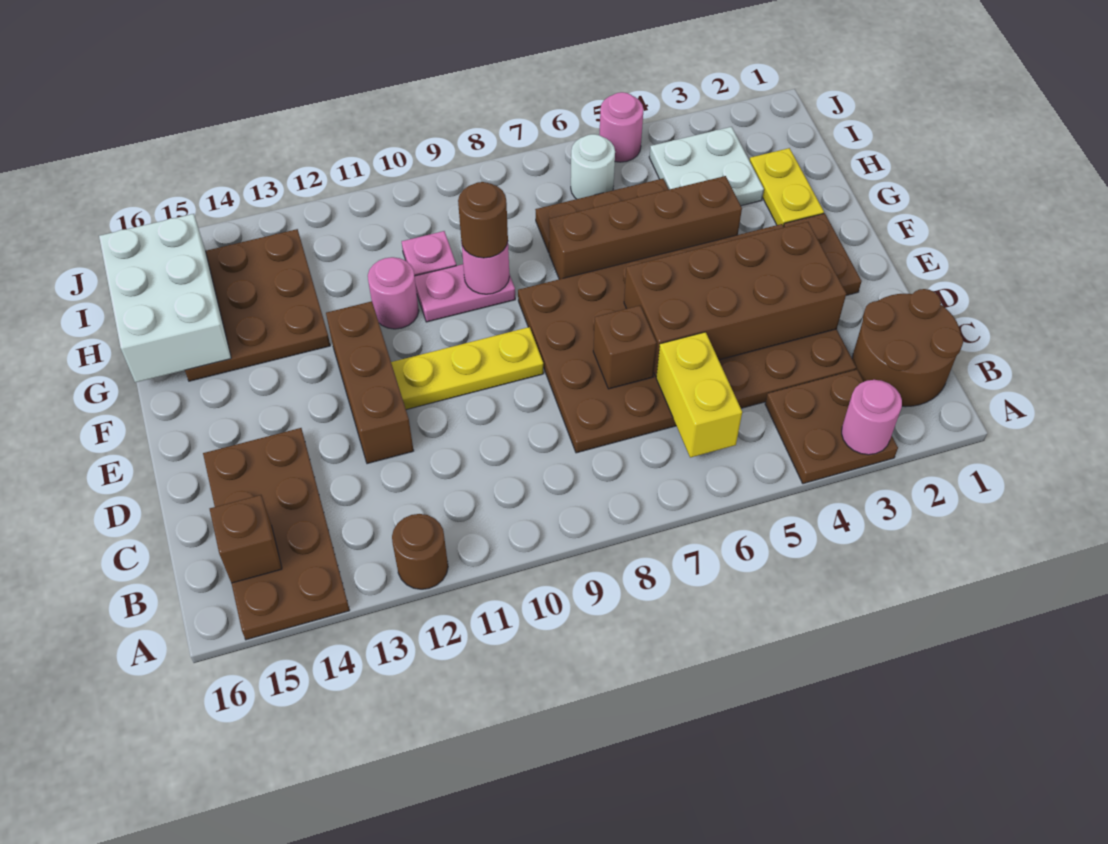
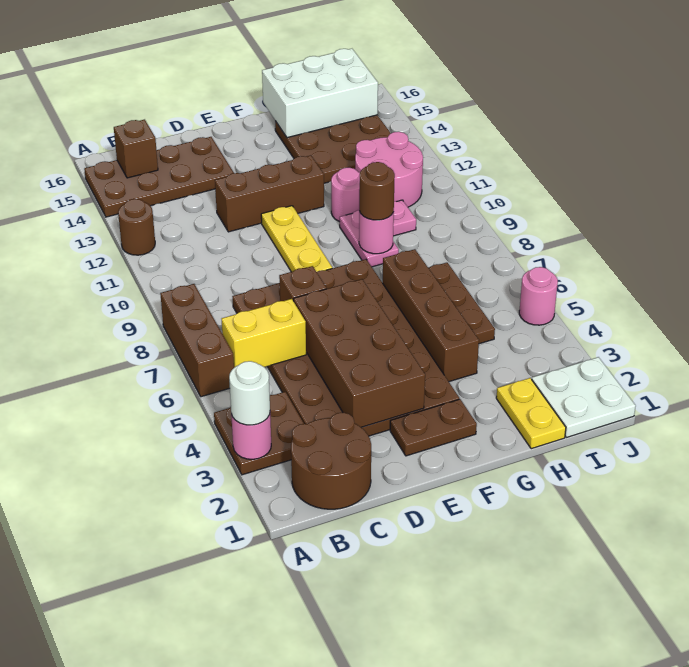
none -> brown 1x3 brick [160,284,234,397]
yellow 1x2 plate [749,148,824,226] -> yellow 1x2 plate turned to [496,378,566,449]
white 2x2 plate [649,127,764,206] -> white 2x2 plate moved to [532,357,636,437]
none -> pink 2x2 round brick [355,132,423,207]
white 1x1 round brick [571,134,615,199] -> white 1x1 round brick moved to [229,361,270,425]

